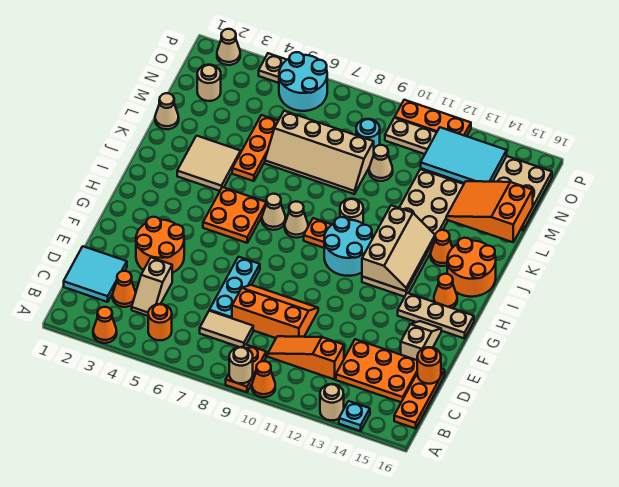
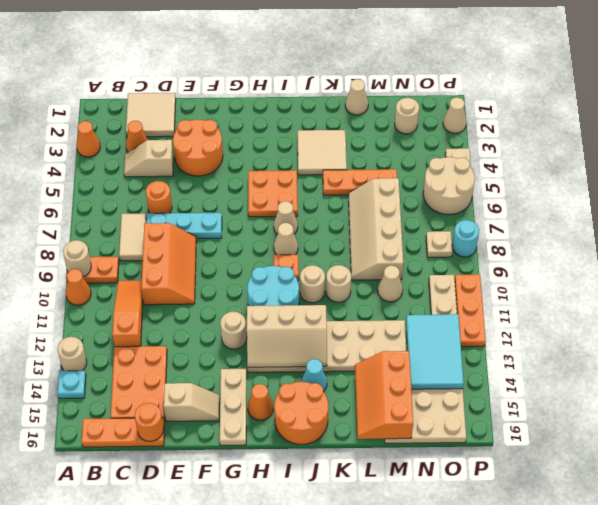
orange 1x1 round brick [148,304,172,340] -> orange 1x1 round brick moved to [146,181,172,213]
cyan 2x2 tile [64,246,127,302] -> tan 2x2 tile [126,93,176,137]
none -> tan 1x1 round brick [220,312,247,349]
orange 1x1 cone [431,230,452,266] -> cyan 1x1 cone [301,359,327,392]
none -> tan 1x1 round brick [326,265,351,302]
orange 2x3 slope [446,181,533,242] -> orange 2x3 slope turned to [355,351,413,439]
cyan 1x1 round brick [356,119,380,148] -> cyan 1x1 round brick moved to [452,220,479,257]
cyan 2x2 round brick [279,52,327,111] -> tan 2x2 round brick [423,157,475,215]
none -> tan 1x1 plate [426,231,452,257]

